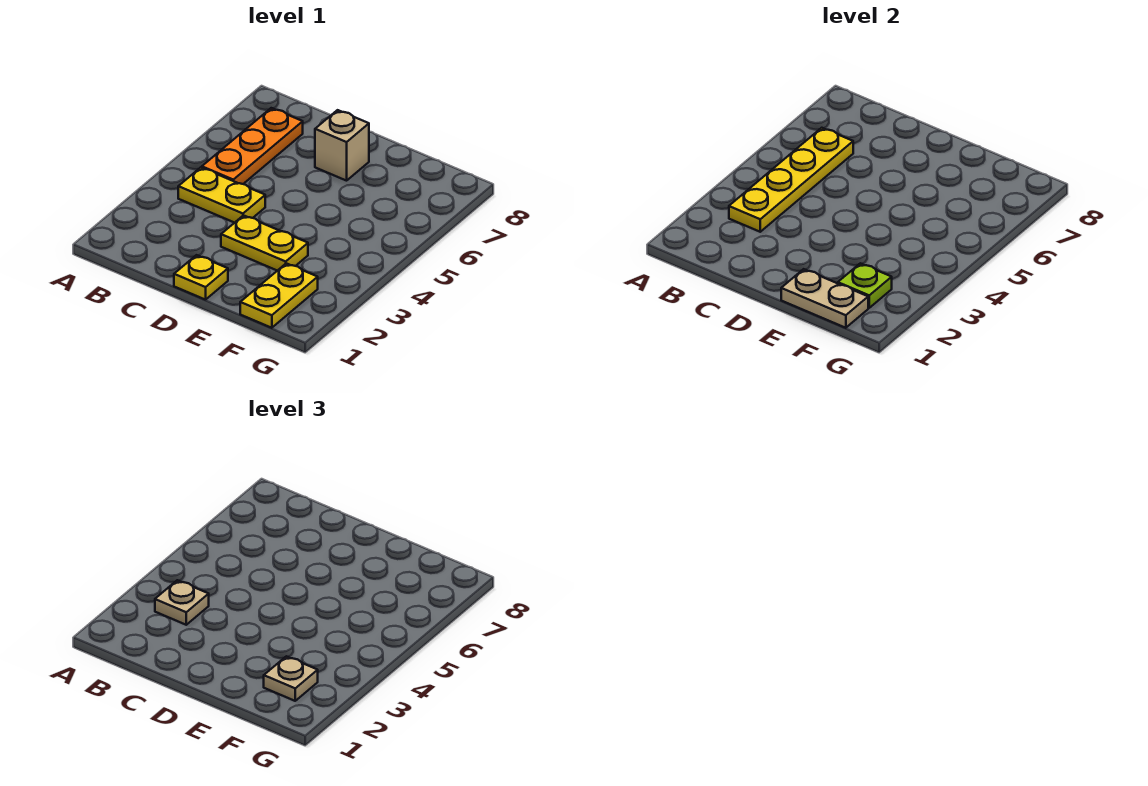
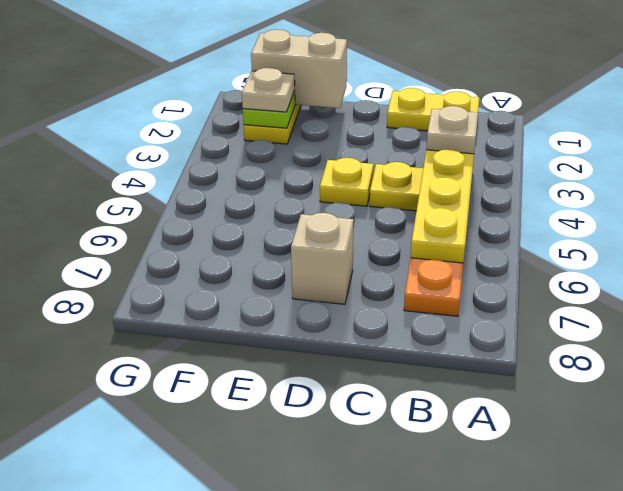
yellow 1x1 plate [174,255,228,300] -> yellow 1x1 plate moved to [320,158,374,206]
yellow 1x2 plate [221,215,308,271] -> yellow 1x2 plate moved to [387,88,479,131]
tan 1x2 plate [781,269,868,328] -> tan 1x2 brick [251,30,347,108]

